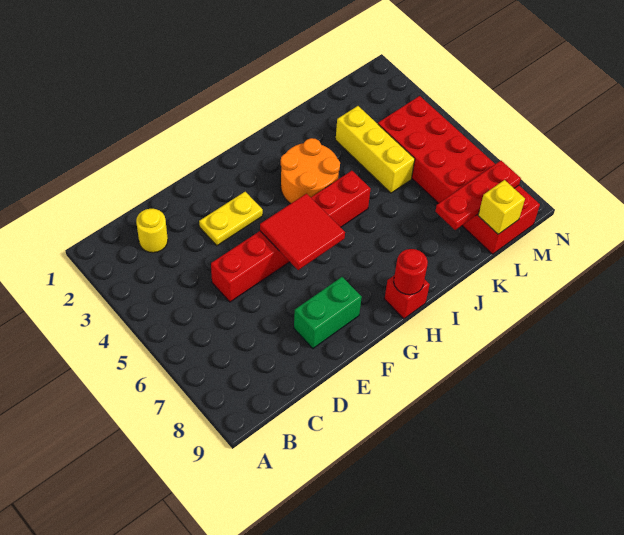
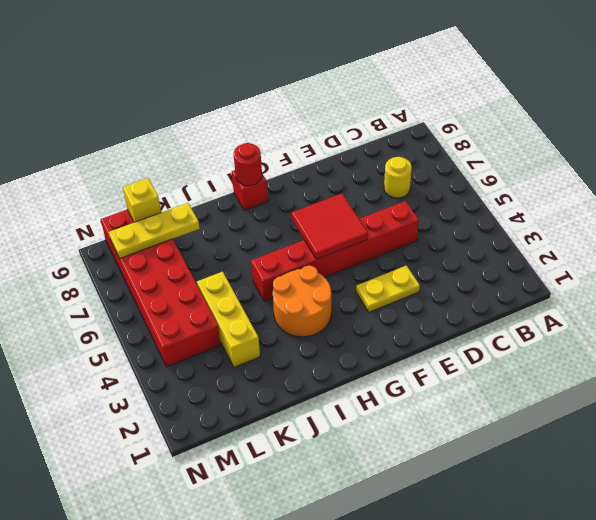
yellow 1x1 round brick [136,209,168,253] -> yellow 1x1 round brick moved to [384,157,412,198]
green 1x2 brick [294,277,362,348] -> none
red 1x3 plate [435,161,521,230] -> yellow 1x3 plate [109,203,200,258]

